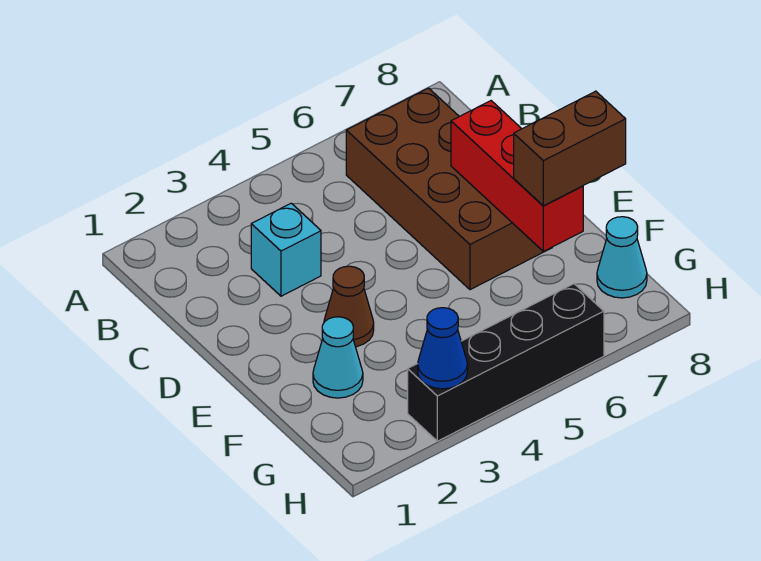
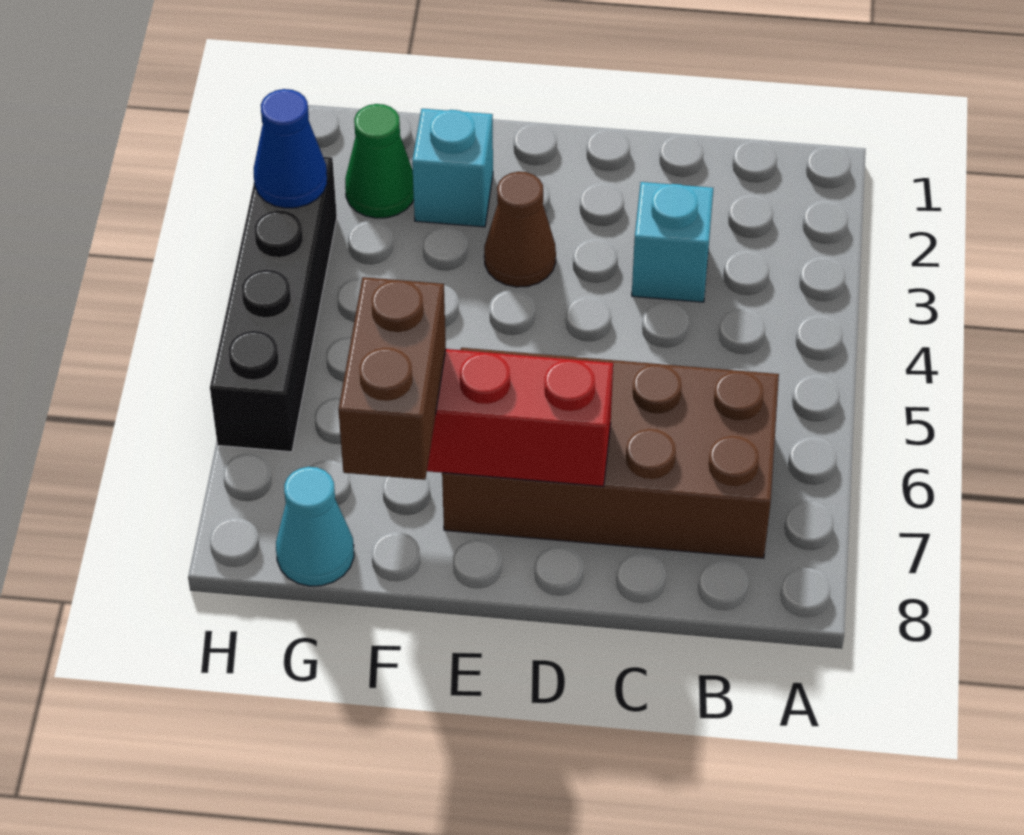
cyan 1x1 cone [313,317,363,398] -> cyan 1x1 brick [412,109,493,227]
none -> green 1x1 cone [345,104,414,218]

